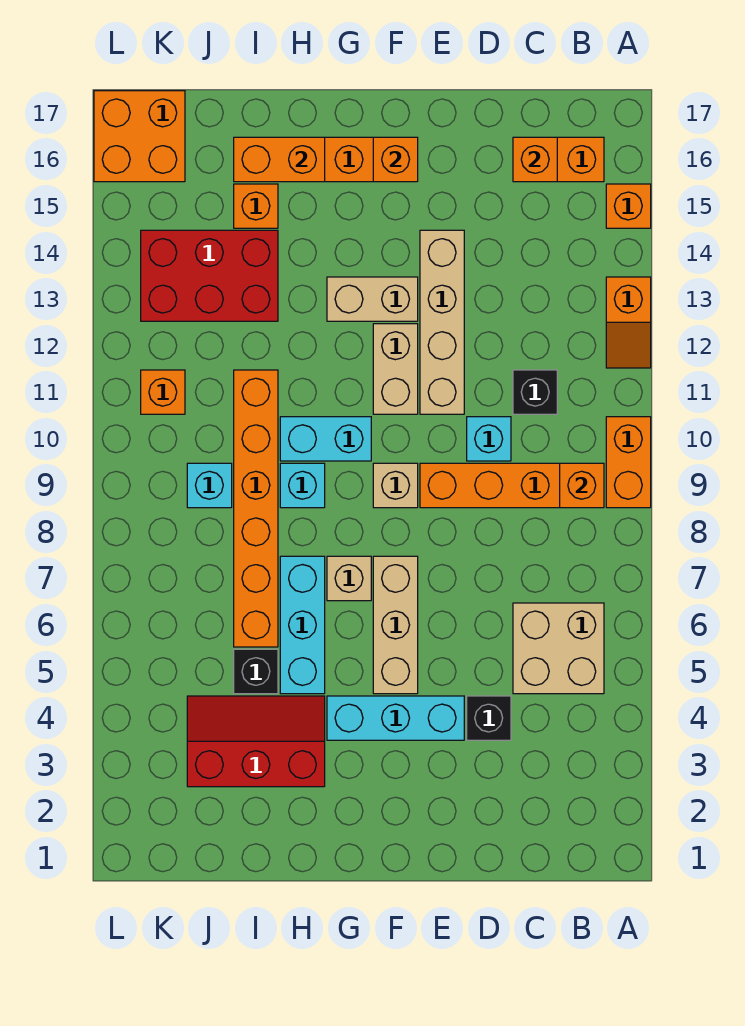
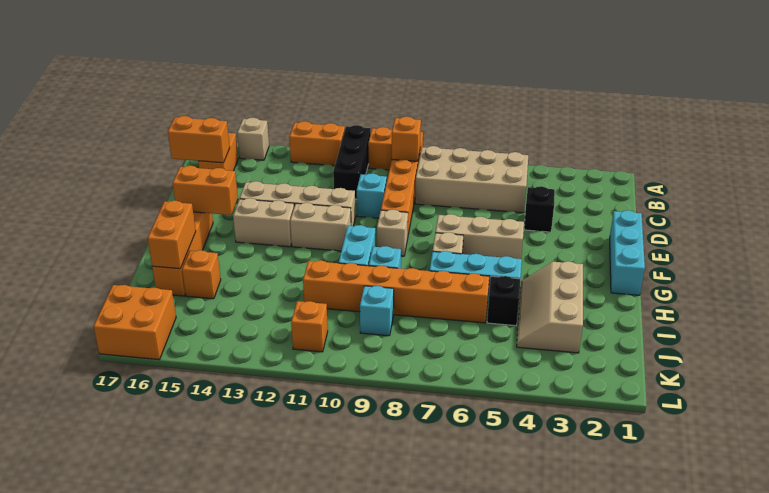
orange 1x2 slope [606,277,651,368] -> orange 1x2 brick [289,121,345,166]
orange 1x1 brick [606,184,651,228] -> tan 1x1 brick [237,118,269,160]
tan 2x2 brick [513,603,604,694] -> tan 2x4 brick [415,146,528,213]
black 1x1 brick [513,370,557,414] -> black 1x3 brick [333,125,371,200]
orange 1x1 brick [513,137,557,182] -> orange 1x2 brick [168,116,230,163]
cyan 1x3 brick [327,696,464,740] -> cyan 1x3 brick moved to [610,210,645,295]
tan 1x2 brick [327,277,418,321] -> tan 1x2 brick turned to [233,198,294,247]
orange 1x1 brick [373,137,418,182] -> orange 1x2 brick [173,166,238,215]
red 2x3 slope [187,696,325,787] -> tan 2x3 slope [517,261,583,353]
red 2x3 brick [141,230,278,321] -> none

